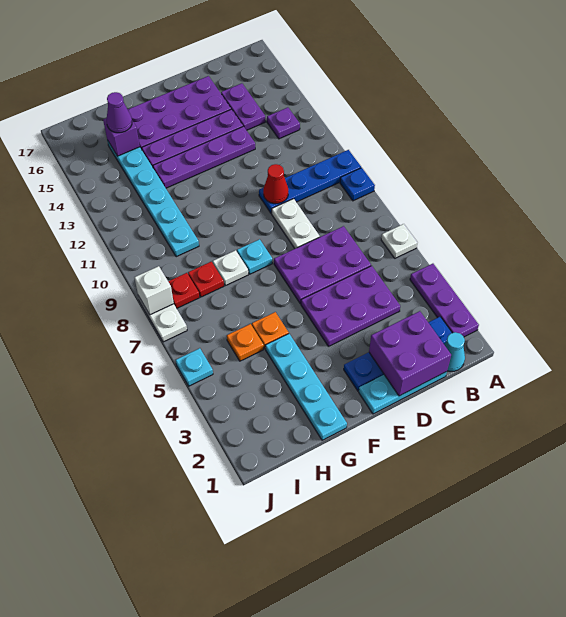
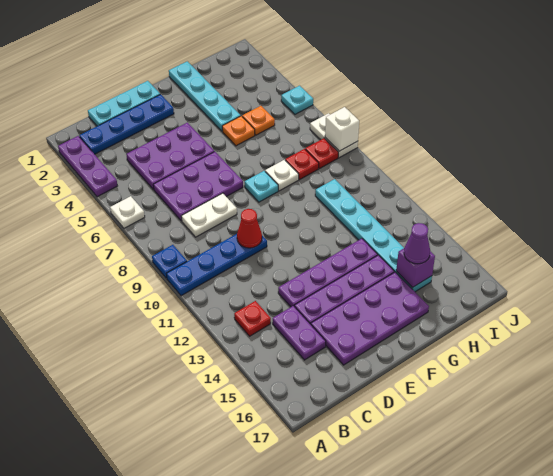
cyan 1x1 cone [444,332,465,372] -> none
purple 1x1 plate [267,107,300,139] -> red 1x1 plate [234,301,271,336]
purple 2x2 brick [369,311,451,396] -> none
white 1x2 plate [272,199,320,249] -> white 1x2 plate turned to [181,193,237,237]

